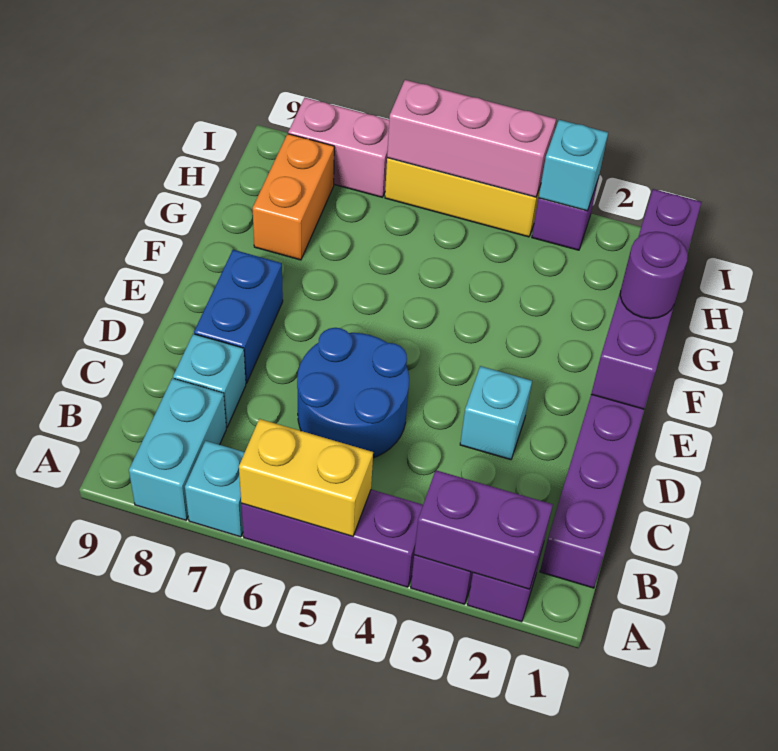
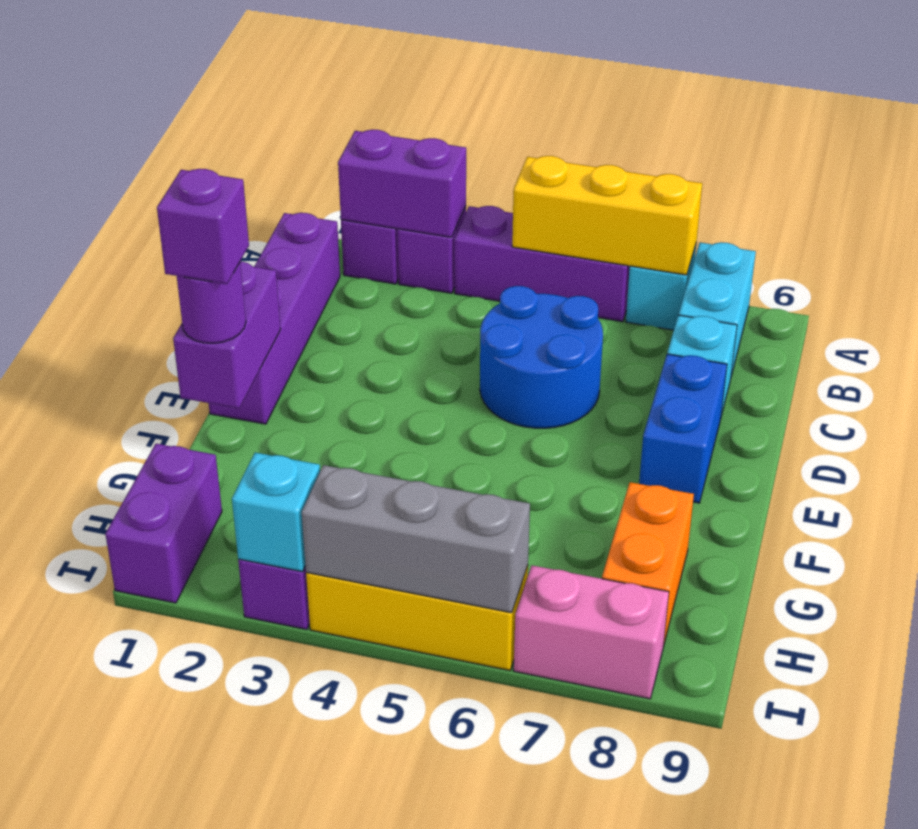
yellow 1x2 brick [239,419,373,537] -> yellow 1x3 brick [512,156,702,275]
cyan 1x1 brick [460,366,532,460] -> none
none -> purple 1x1 brick [157,169,249,284]
pink 1x3 brick [387,80,556,197] -> grey 1x3 brick [302,465,530,613]

